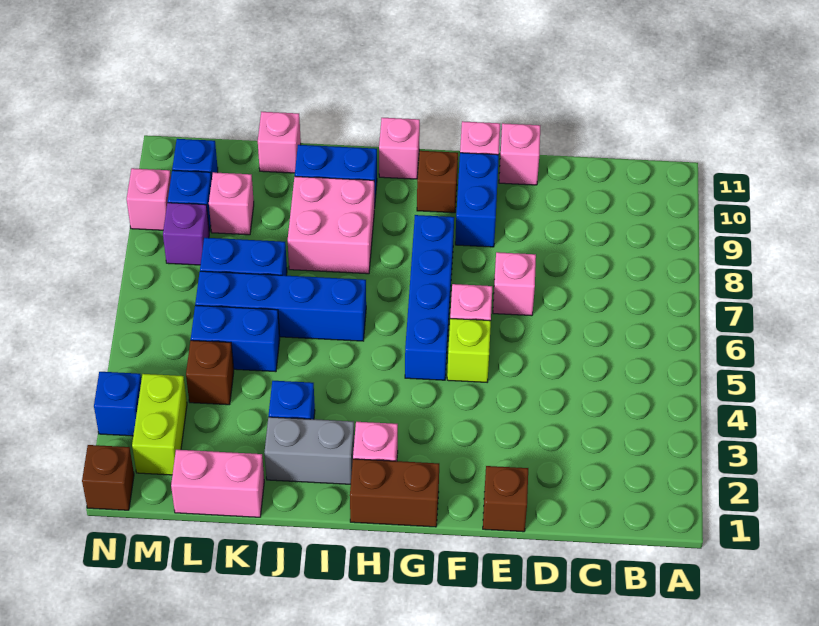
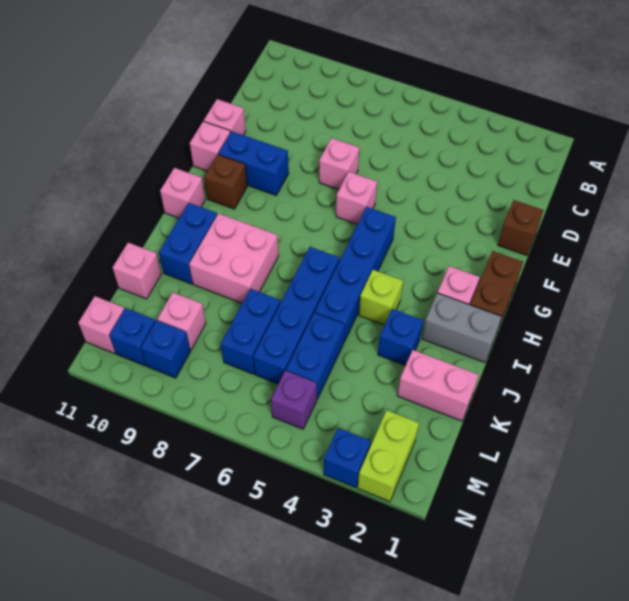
lime 1x1 brick [447,319,491,382] -> lime 1x1 brick moved to [359,270,403,325]
blue 1x4 brick [405,215,454,380] -> blue 1x4 brick turned to [315,207,396,342]
grey 1x2 brick [265,417,354,484] -> grey 1x2 brick turned to [422,293,502,363]
pink 1x2 brick [171,450,264,517] -> pink 1x2 brick turned to [397,350,479,421]
brown 1x1 brick [186,340,234,405] -> none
lime 1x2 brick [132,374,187,475] -> lime 1x2 brick turned to [358,410,419,502]
purple 1x1 brick [163,203,209,265] -> purple 1x1 brick moved to [271,371,317,429]
brown 1x1 brick [82,445,134,510] -> none
pink 1x1 brick [127,168,171,230] -> pink 1x1 brick moved to [78,296,124,353]

